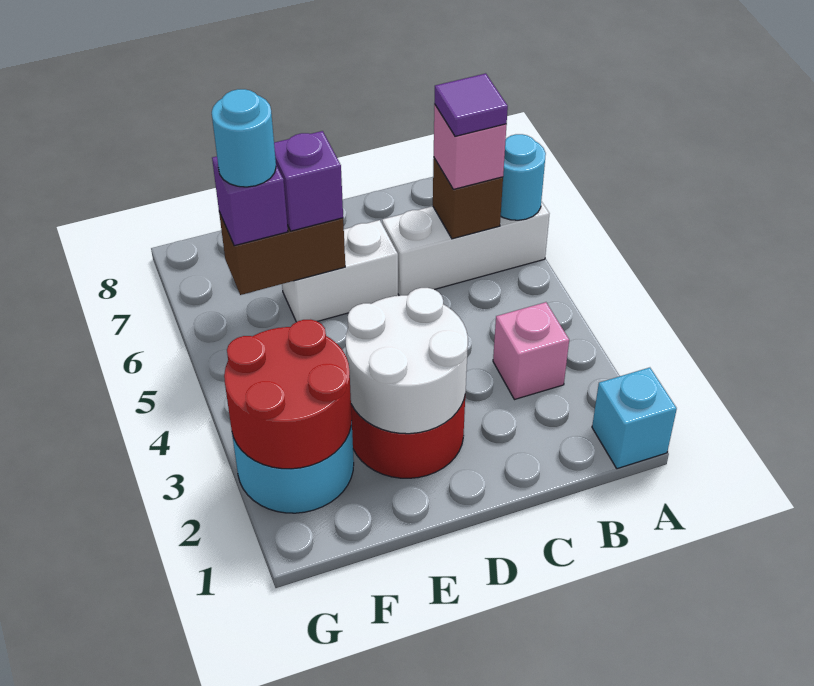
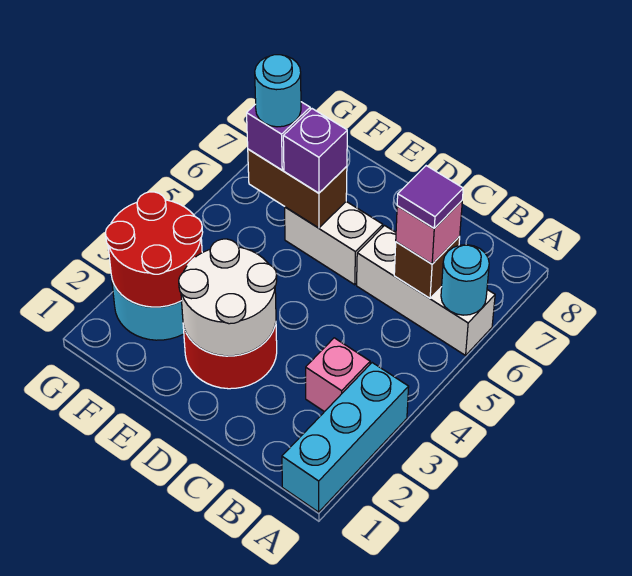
cyan 1x1 brick [592,368,677,469] -> cyan 1x3 brick [282,363,409,512]

